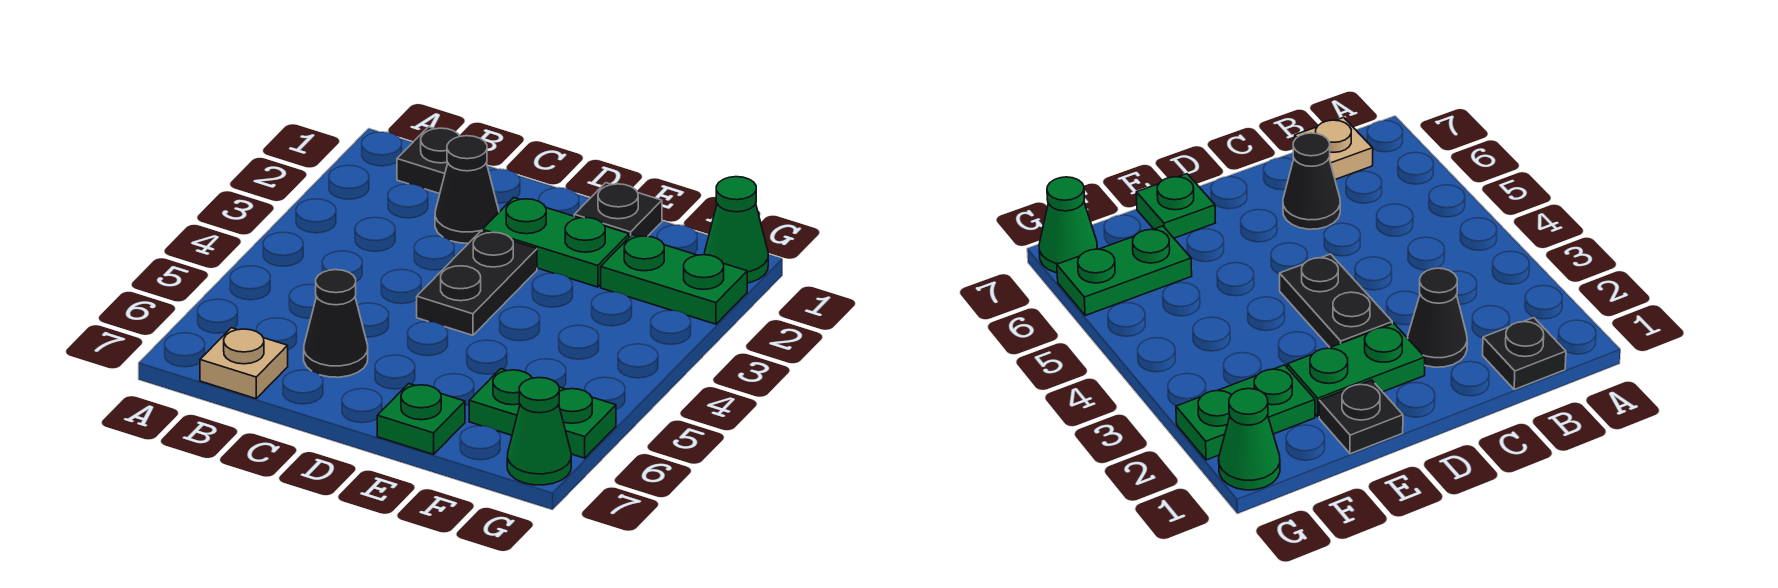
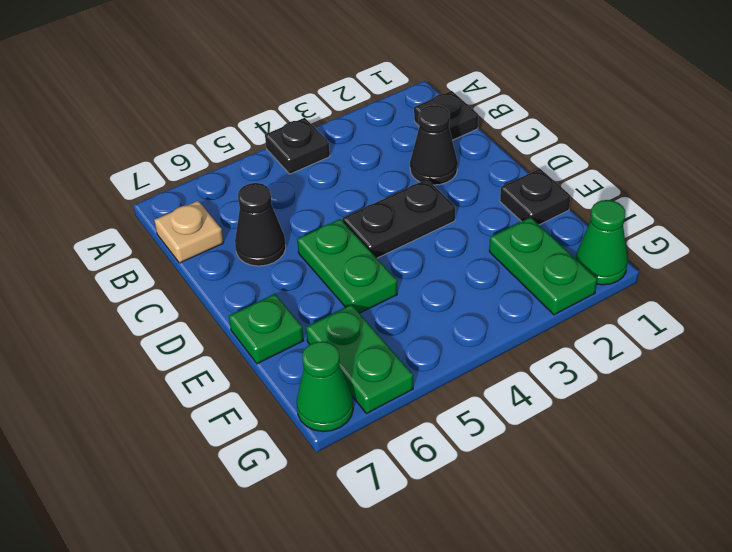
none -> black 1x1 plate [265,118,330,174]
green 1x2 plate [482,198,629,287] -> green 1x2 plate moved to [297,219,397,313]

